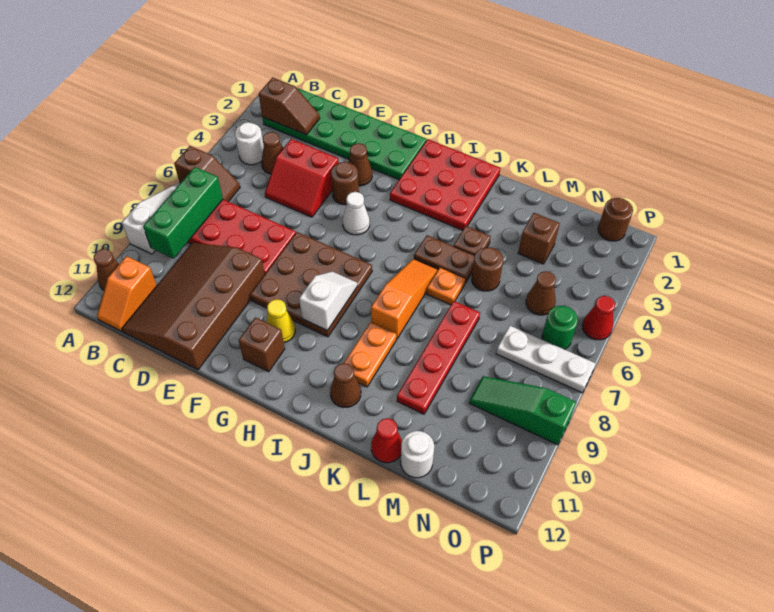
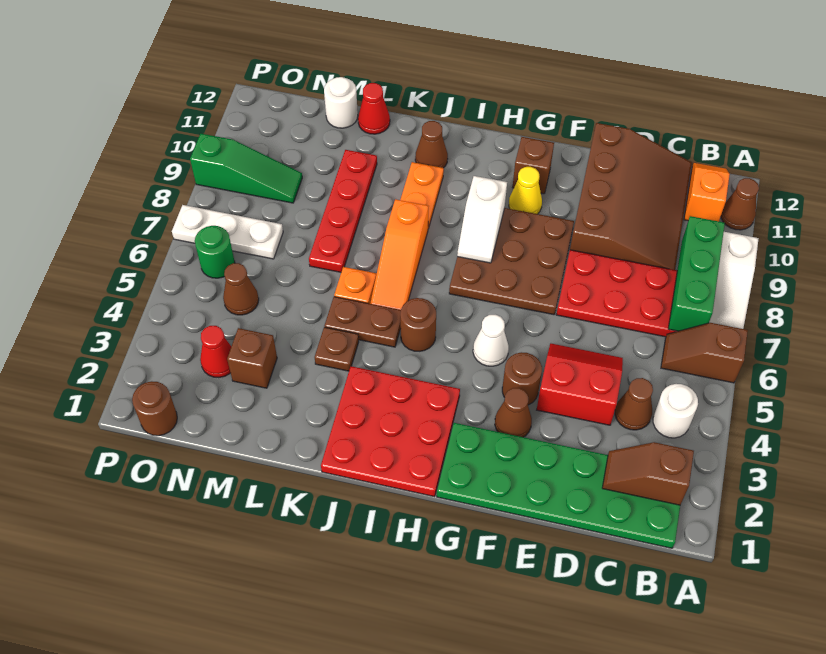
brown 1x1 round brick [472,247,503,291] -> brown 1x1 round brick moved to [400,298,436,351]
red 1x1 cone [582,296,615,340] -> red 1x1 cone moved to [200,326,231,377]

